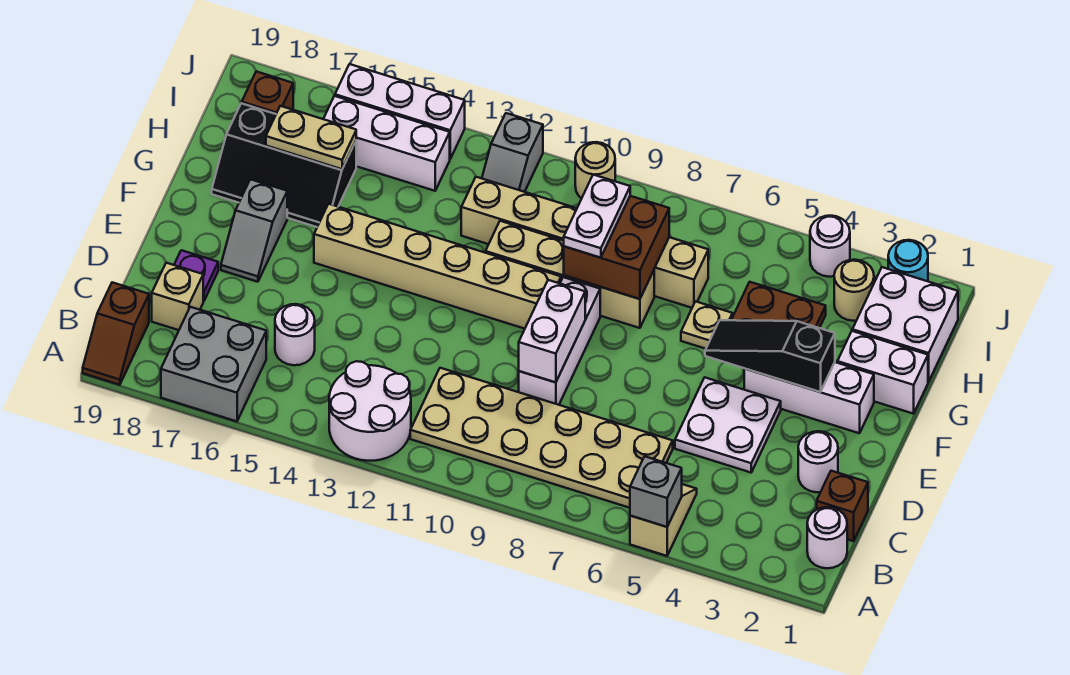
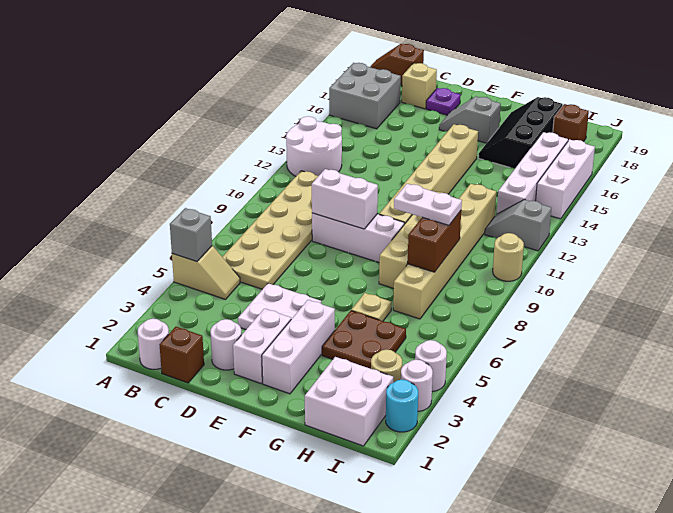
white 1x1 round brick [275,304,315,365] -> white 1x1 round brick moved to [401,360,433,411]
black 1x3 slope [705,320,835,392] -> none
white 1x2 brick [837,331,928,414] -> white 1x2 brick moved to [233,309,291,383]
brown 2x2 brick [564,196,669,299] -> brown 1x2 brick [408,211,461,272]
tan 1x2 plate [266,106,356,169] -> none
white 1x3 brick [324,96,450,191] -> white 1x4 brick [497,132,568,214]

